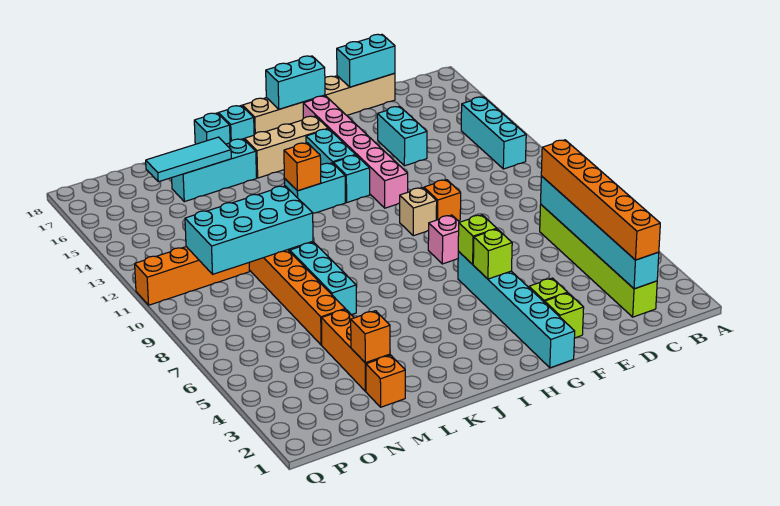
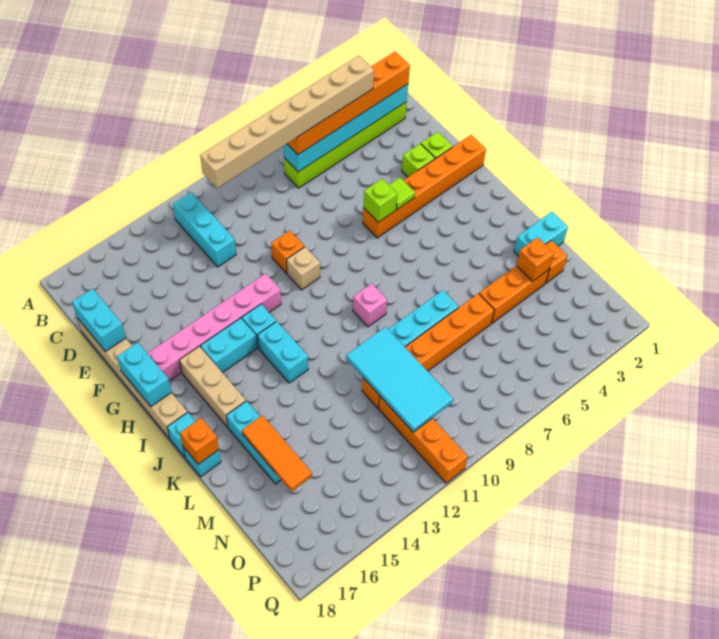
cyan 1x3 brick [461,97,526,169] -> cyan 1x3 brick turned to [173,192,236,267]
none -> tan 1x8 brick [200,56,374,188]
cyan 1x2 brick [377,106,427,166] -> cyan 1x2 brick moved to [514,212,568,256]
cyan 1x6 brick [458,251,575,368] -> orange 1x6 brick [363,135,486,238]
lime 1x1 brick [473,229,512,279] -> lime 1x1 tile [389,178,415,209]
pink 1x1 brick [428,215,459,264] -> pink 1x1 brick moved to [353,284,387,327]
orange 1x1 brick [284,143,321,191] -> orange 1x1 brick moved to [180,418,219,464]
cyan 2x4 brick [185,186,313,274] -> cyan 2x4 tile [346,327,453,432]
cyan 1x3 tile [146,137,231,182] -> orange 1x3 tile [242,415,312,492]

